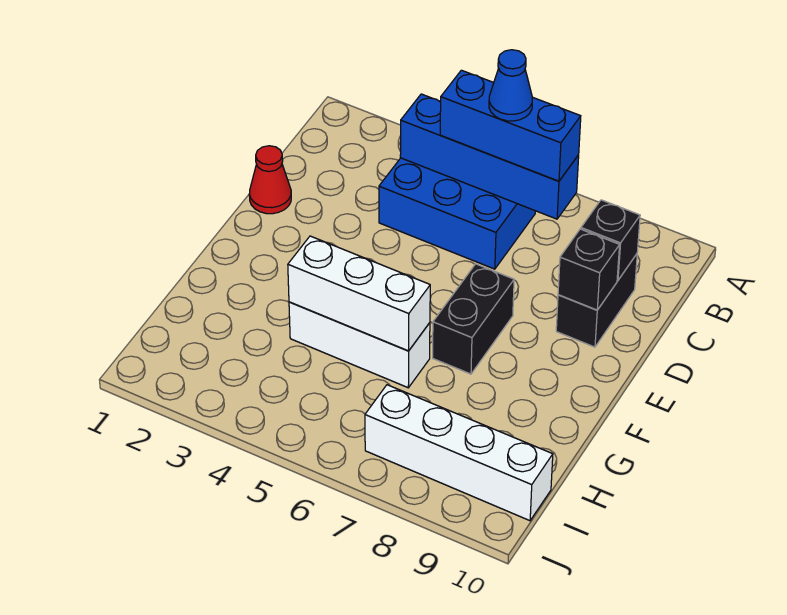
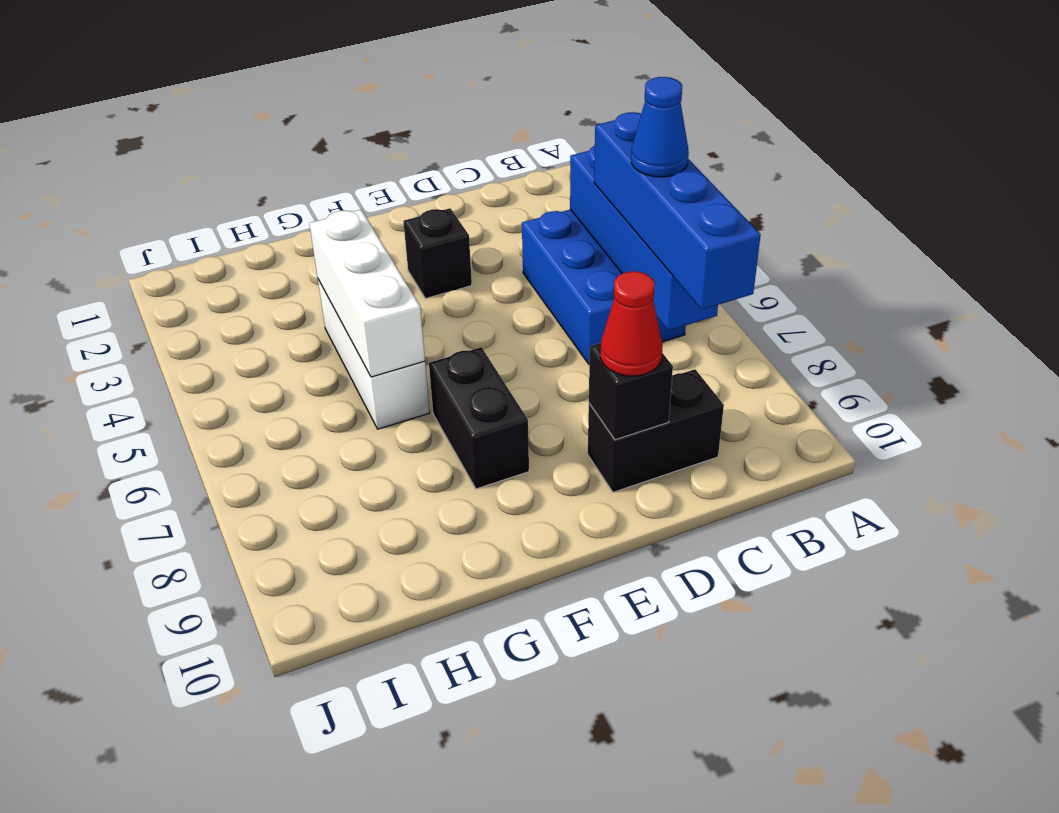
blue 1x3 brick [440,70,581,181] -> blue 1x4 brick [594,112,761,309]
black 1x1 brick [581,200,640,280] -> black 1x1 brick moved to [403,208,472,299]
red 1x1 cone [249,146,291,214] -> red 1x1 cone moved to [600,271,662,376]
black 1x2 brick [433,264,514,374] -> black 1x2 brick turned to [429,347,529,489]
white 1x4 brick [365,385,553,521] -> none

